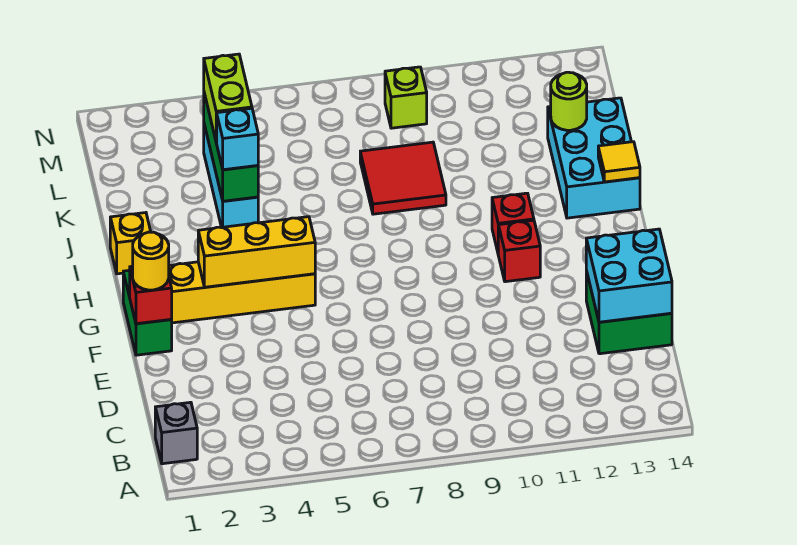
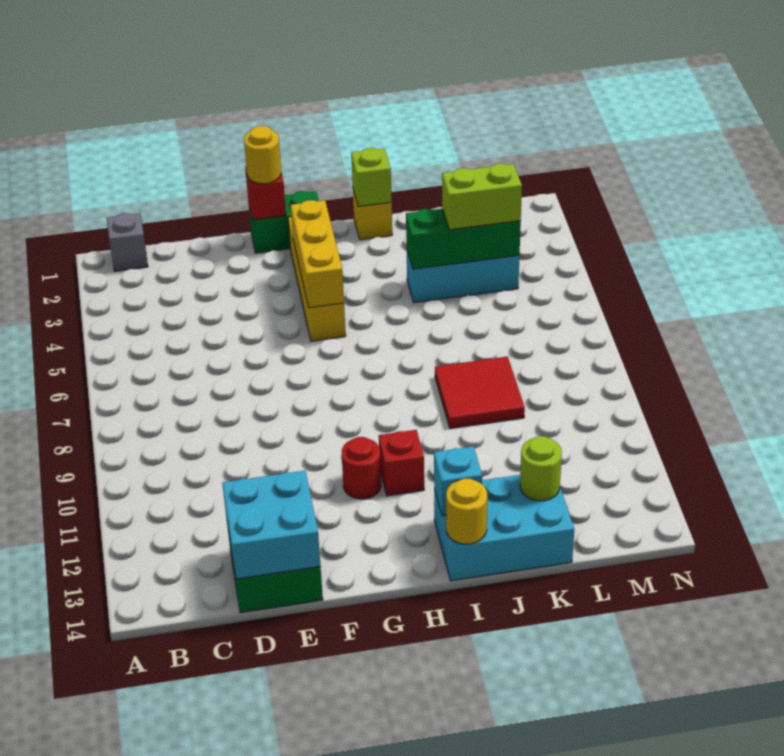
red 1x1 brick [498,220,540,282] -> red 1x1 round brick [342,437,381,499]
yellow 1x1 tile [598,142,640,182] -> yellow 1x1 round brick [446,479,487,544]
cyan 1x1 brick [216,108,258,170] -> cyan 1x1 brick moved to [434,447,482,516]
lime 1x1 brick [385,67,427,128] -> lime 1x1 brick moved to [351,148,392,207]

